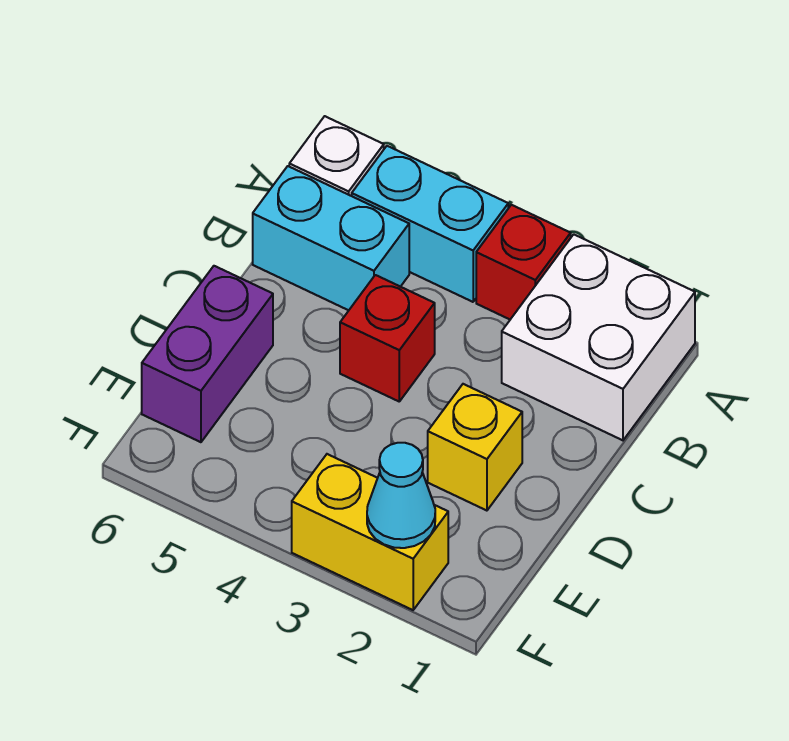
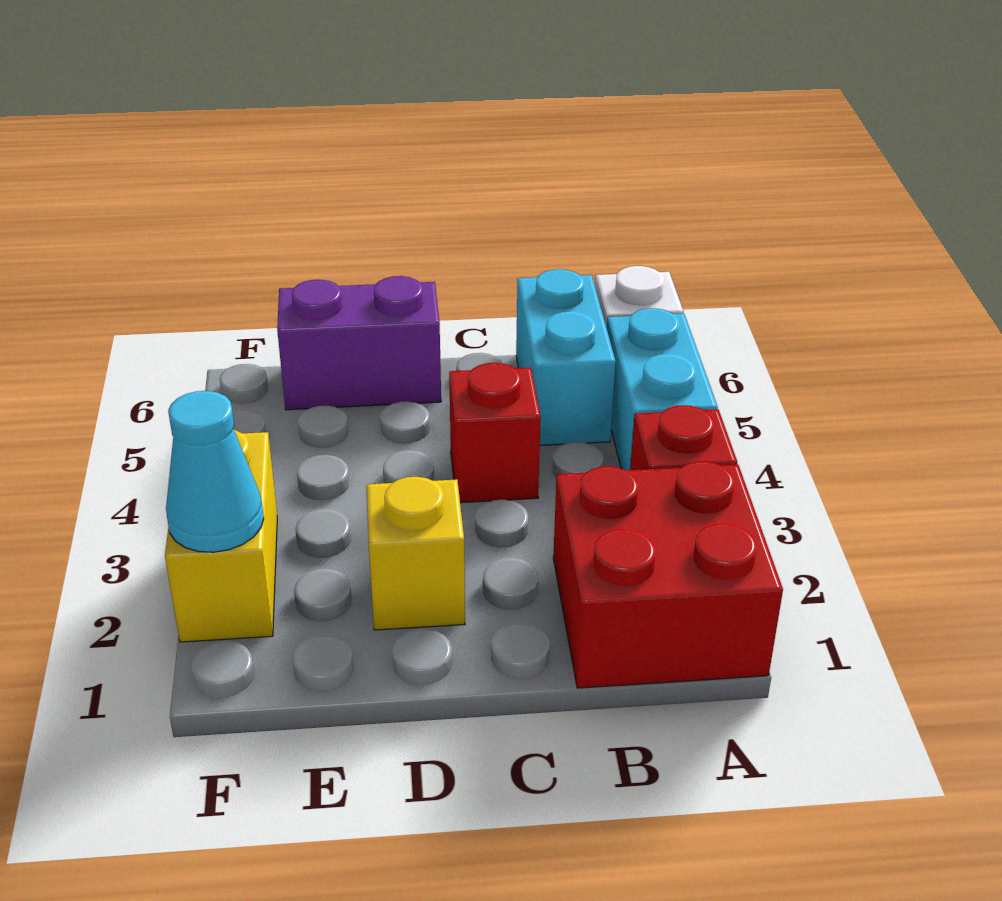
white 2x2 brick [502,234,695,440] -> red 2x2 brick [553,461,783,688]

